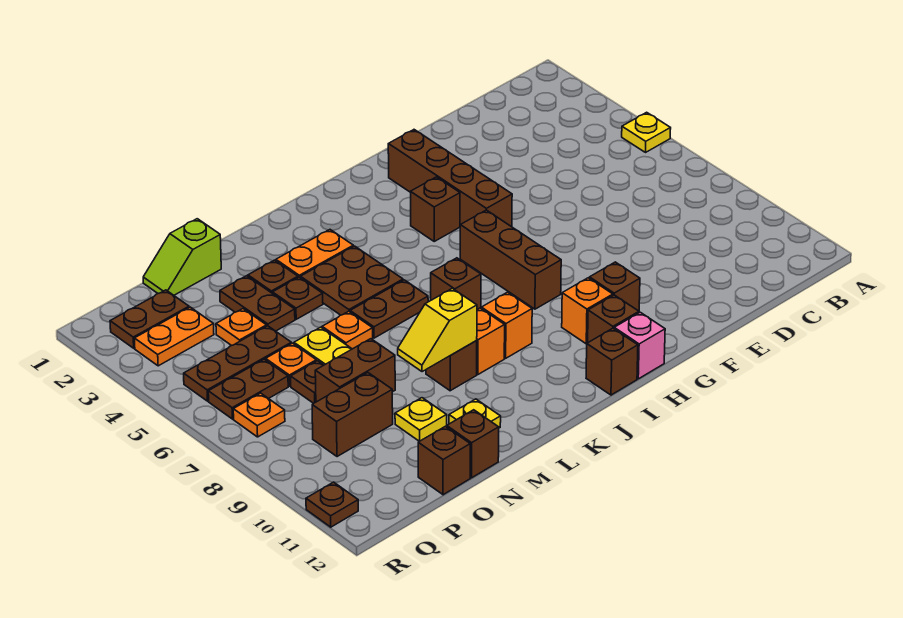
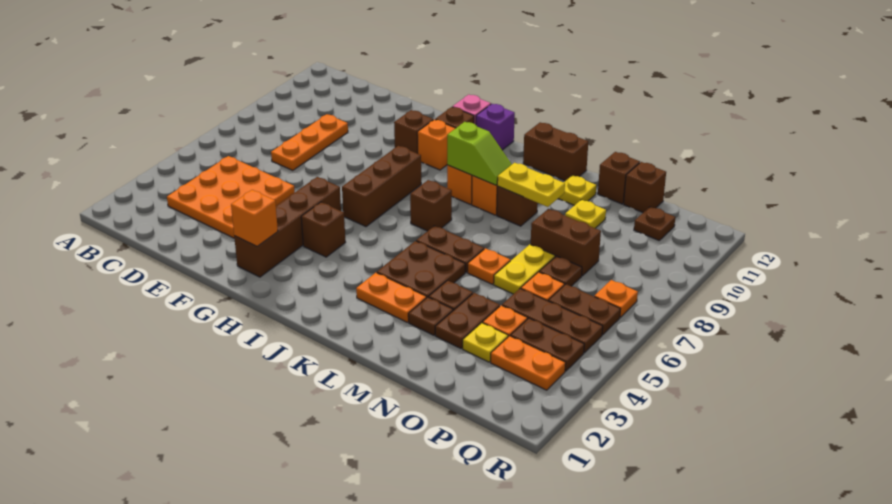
yellow 1x1 plate [622,112,671,152] -> yellow 1x1 plate moved to [463,323,508,362]
none -> orange 3x3 plate [167,156,295,238]
none -> orange 1x3 plate [271,114,348,171]
none -> orange 1x1 brick [231,190,278,246]
brown 1x1 brick [586,328,638,395] -> purple 1x1 brick [476,104,515,150]
yellow 1x2 slope [398,288,477,372] -> yellow 1x2 plate [497,163,565,207]
lime 1x2 slope [143,219,221,295] -> lime 1x2 slope moved to [447,122,512,185]
brown 1x2 brick [312,373,393,457] -> brown 1x2 brick moved to [523,122,588,181]
brown 1x2 plate [110,290,189,348] -> brown 1x2 plate moved to [510,318,584,371]
brown 1x1 plate [306,482,358,527] -> brown 1x1 plate moved to [634,207,675,240]

